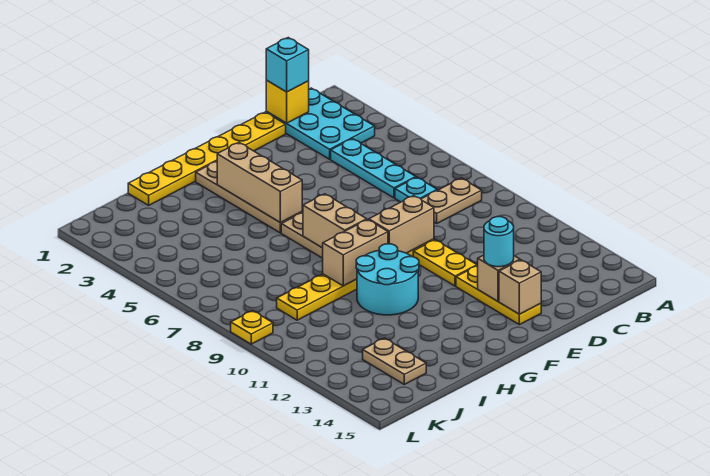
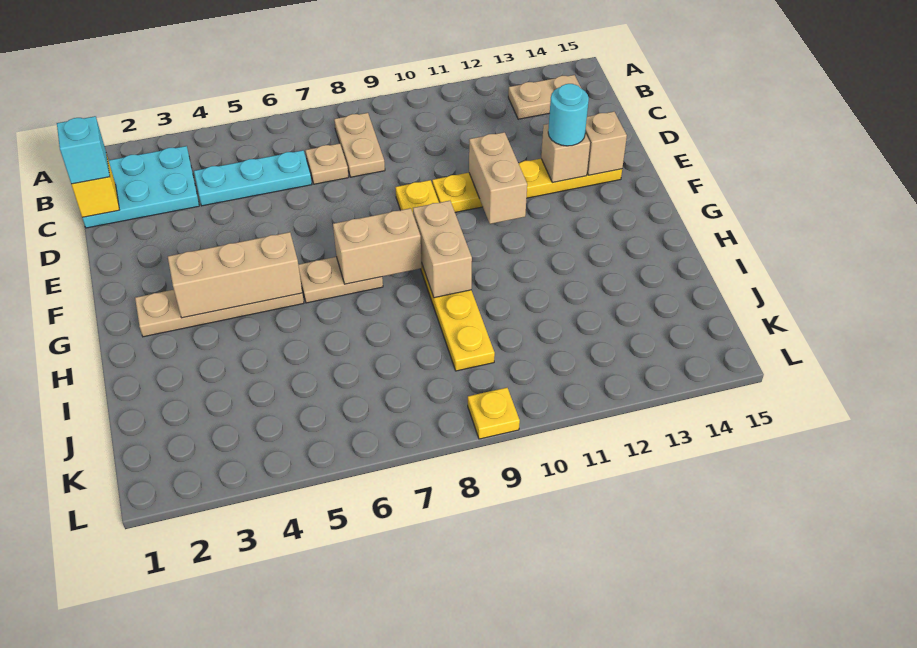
cyan 1x1 plate [395,177,437,202] -> tan 1x1 plate [305,144,349,184]
yellow 1x6 plate [128,112,286,205] -> none
tan 1x2 brick [369,196,434,253] -> tan 1x2 brick moved to [469,132,527,224]
cyan 2x2 round brick [356,244,419,315] -> none
tan 1x2 plate [363,338,426,384] -> tan 1x2 plate moved to [508,75,581,119]

